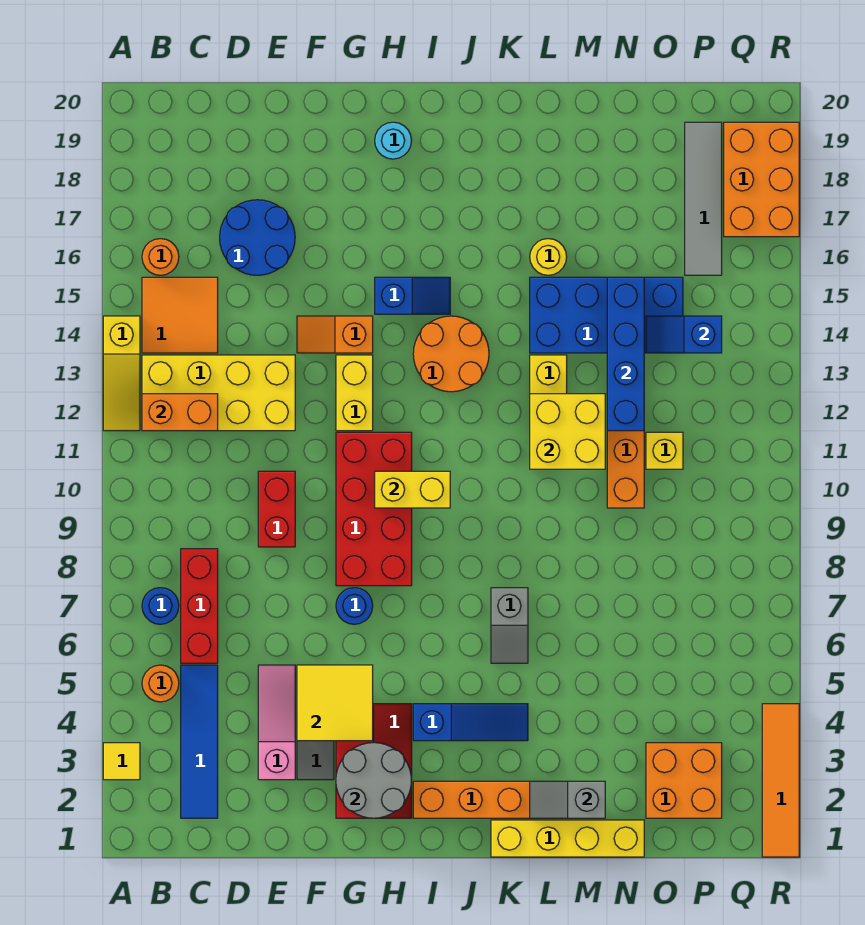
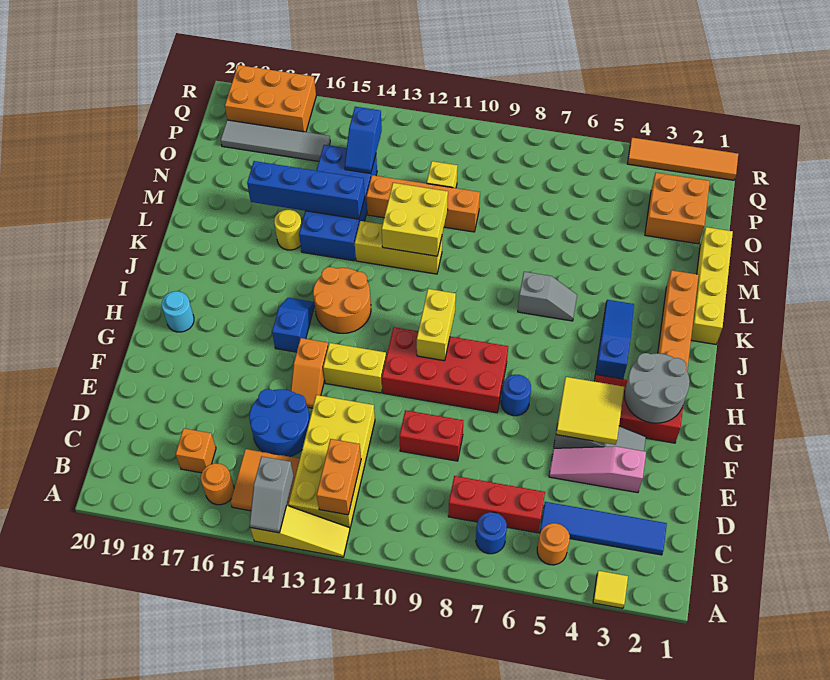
none -> orange 1x1 brick [176,428,216,473]
blue 2x2 round brick [220,200,295,275] -> blue 2x2 round brick moved to [249,389,310,457]
grey 1x2 slope [530,781,605,818] -> grey 1x2 slope moved to [250,457,294,533]
blue 1x4 brick [607,277,644,431] -> blue 1x4 brick moved to [247,161,365,219]

